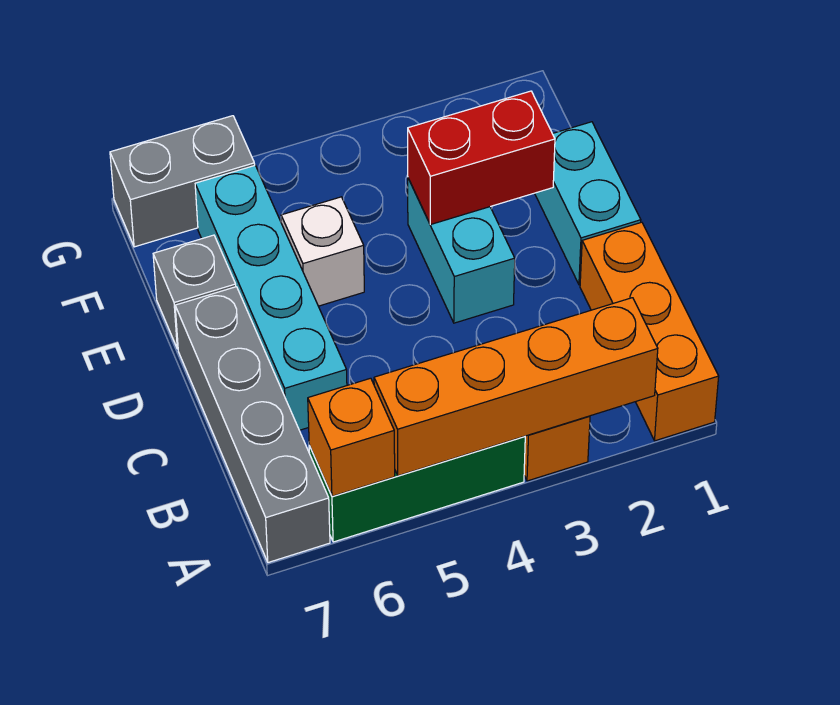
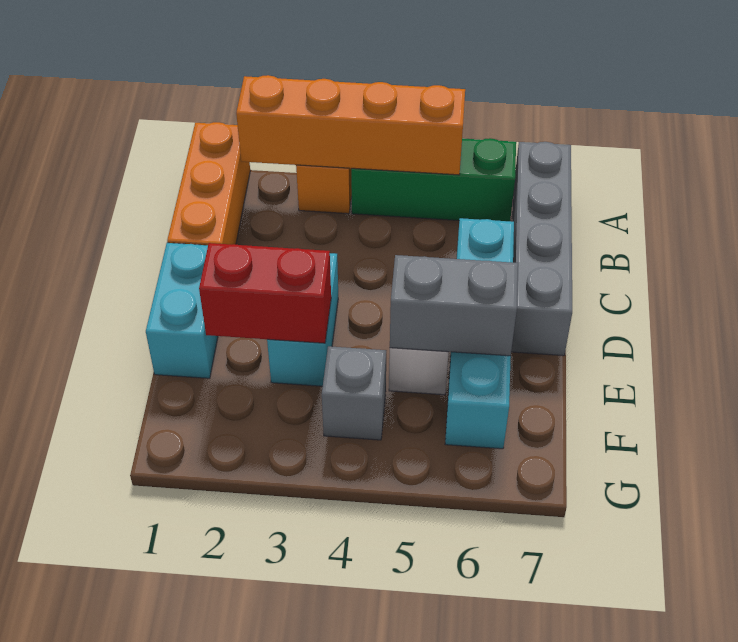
orange 1x1 brick [308,378,395,496] -> none
grey 1x1 brick [153,235,236,349] -> grey 1x1 brick moved to [322,346,386,440]
grey 1x2 brick [110,116,255,247] -> grey 1x2 brick moved to [390,255,518,356]

